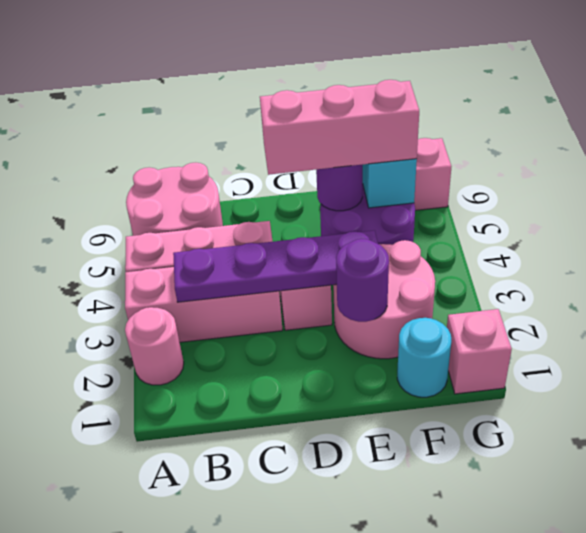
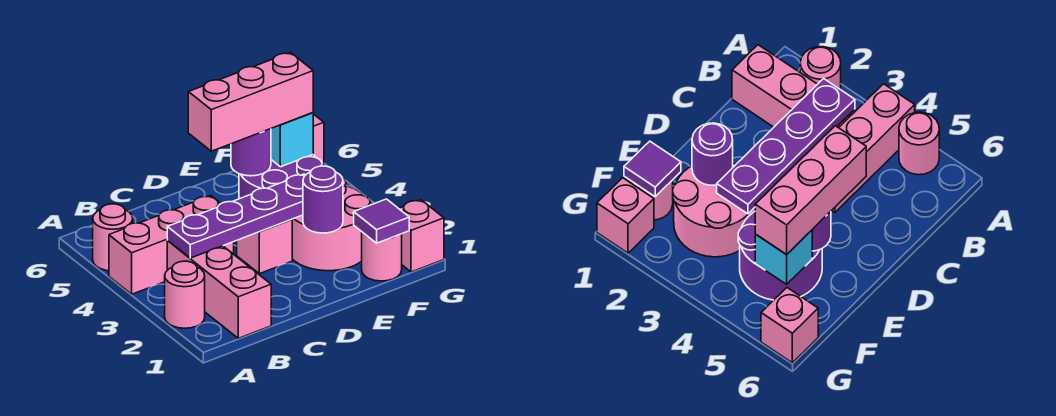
pink 1x3 brick [125,267,283,342] -> pink 1x3 brick turned to [167,241,271,338]
pink 2x2 round brick [126,163,223,236] -> pink 1x1 round brick [93,204,133,271]
cyan 1x1 round brick [397,318,451,397] -> pink 1x1 round brick [362,232,402,281]
none -> purple 1x1 tile [354,199,409,243]

